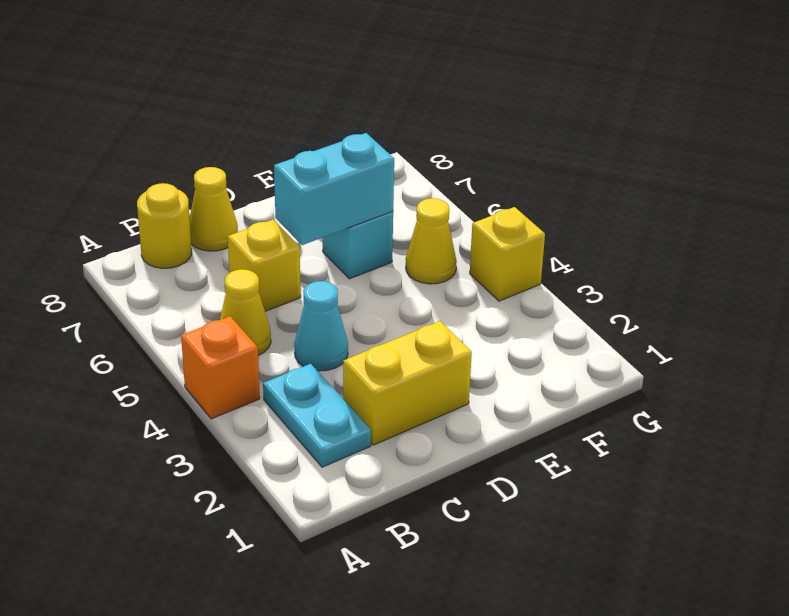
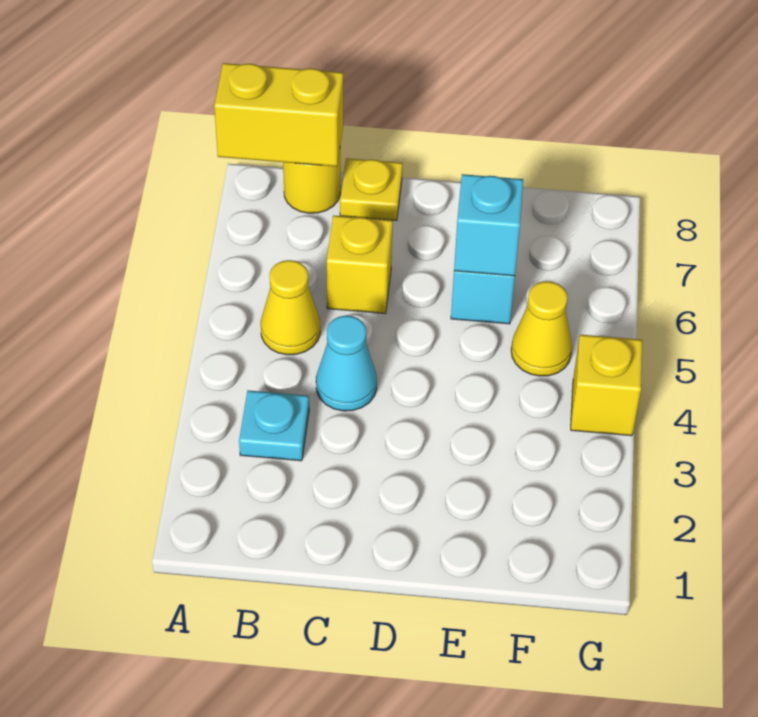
orange 1x1 brick [181,316,260,419] -> none
cyan 1x2 plate [263,364,371,467] -> cyan 1x1 plate [239,391,309,461]
yellow 1x2 brick [343,321,472,445] -> yellow 1x2 brick moved to [214,63,343,166]
yellow 1x1 cone [190,167,238,251] -> yellow 1x1 plate [340,158,403,220]
cyan 1x2 brick [274,133,394,245] -> cyan 1x1 brick [454,174,523,276]

